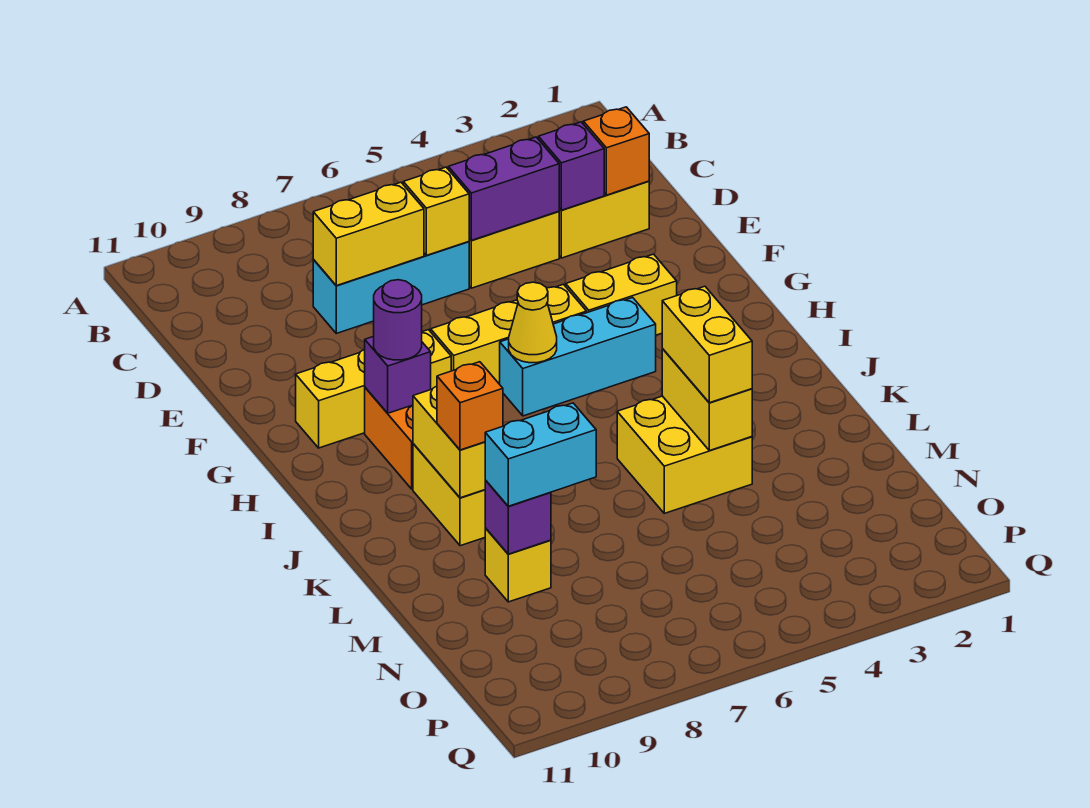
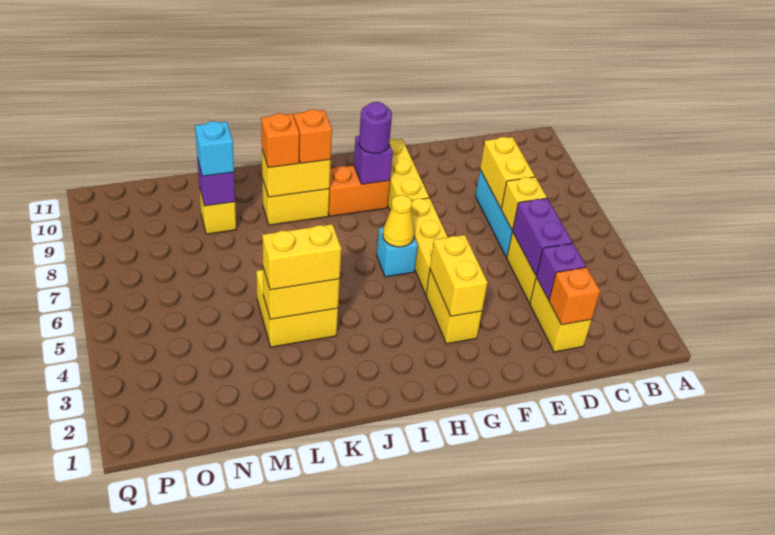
none -> yellow 1x2 brick [430,235,488,316]
cyan 1x3 brick [500,298,656,416] -> cyan 1x1 brick [377,227,418,277]
none -> orange 1x1 brick [294,110,332,163]
cyan 1x2 brick [485,403,596,506] -> cyan 1x1 brick [195,121,234,176]

